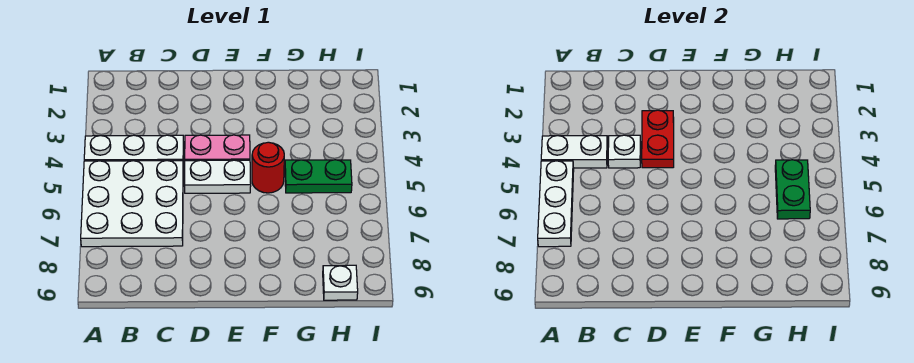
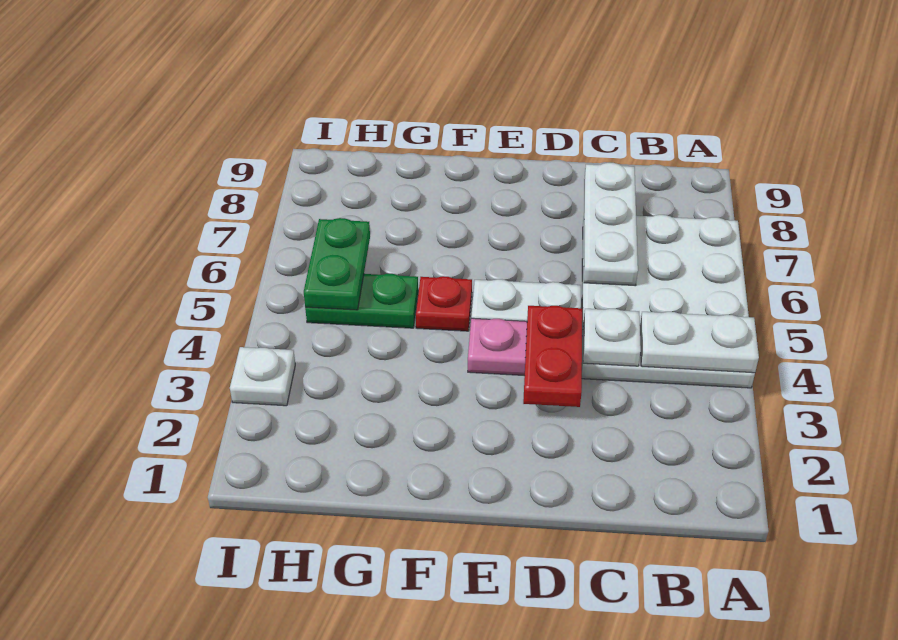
white 1x3 plate [538,161,574,247] -> white 1x3 plate moved to [584,163,638,286]
red 1x1 round brick [252,142,284,193] -> red 1x1 plate [416,276,472,331]
white 1x1 plate [323,265,358,300] -> white 1x1 plate moved to [230,347,295,406]

